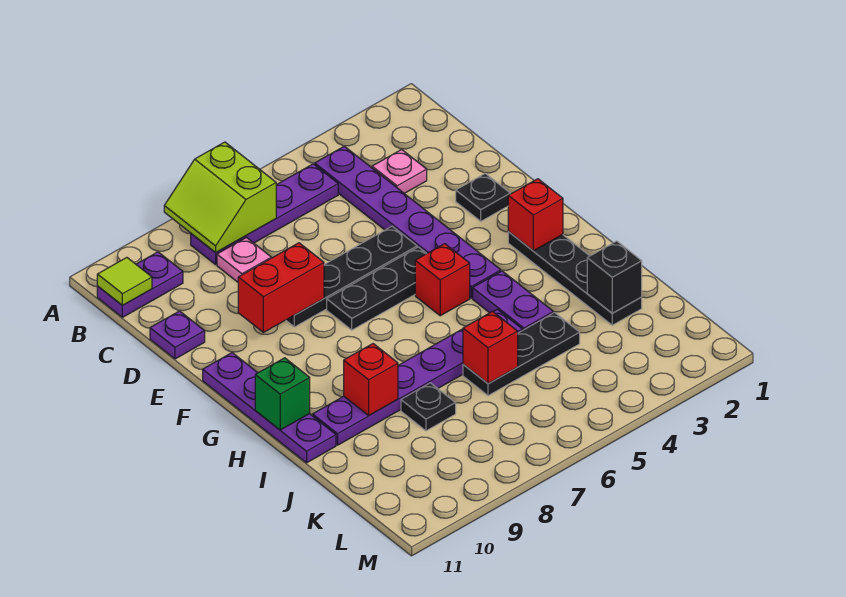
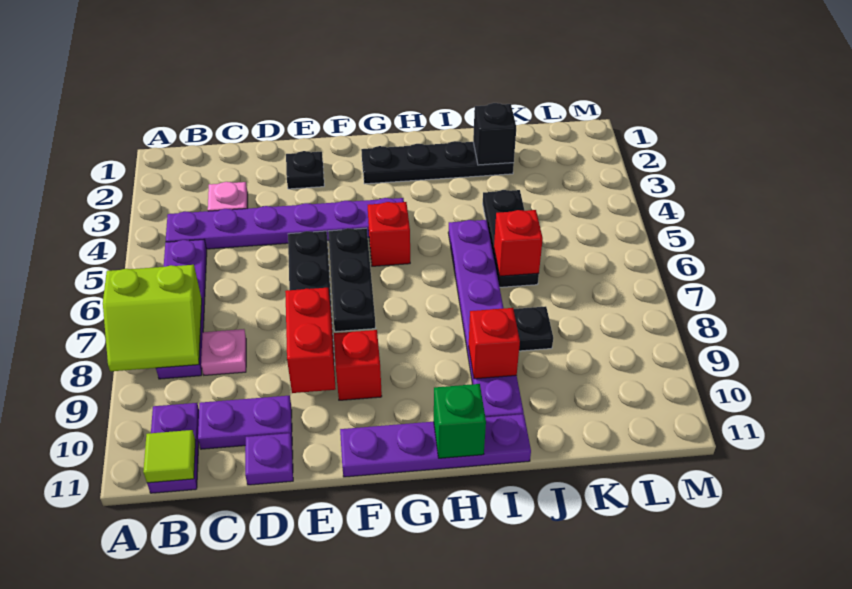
red 1x1 brick [508,179,563,251] -> red 1x1 brick moved to [334,330,382,400]
purple 1x2 plate [473,271,553,331] -> purple 1x2 plate moved to [198,395,292,449]

